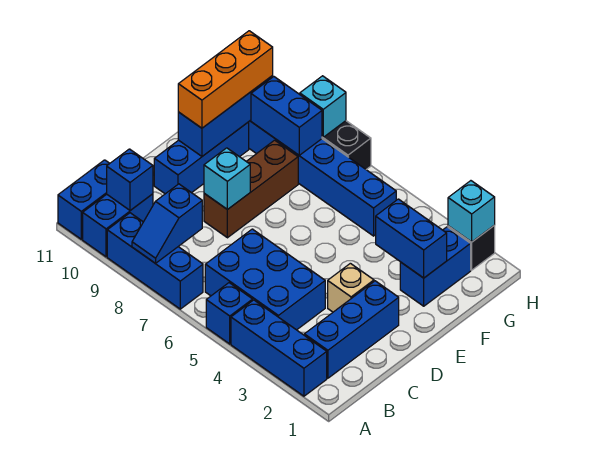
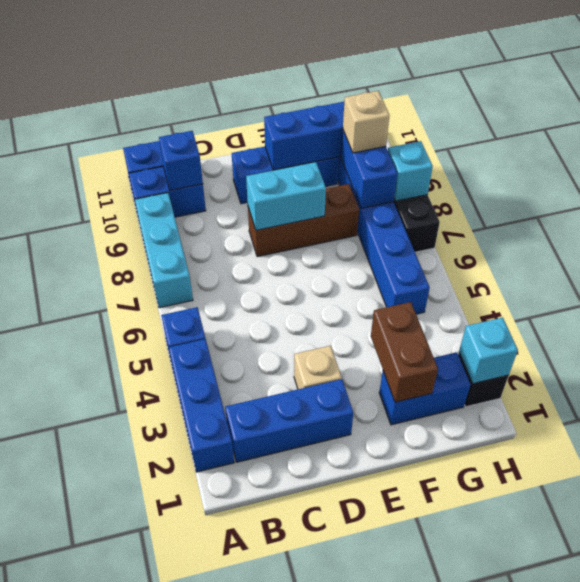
blue 1x3 brick [107,213,203,309] -> cyan 1x3 brick [135,193,193,308]
blue 1x2 slope [132,184,202,263] -> none
blue 2x3 brick [205,229,325,330] -> none
cyan 1x1 brick [204,148,250,210] -> cyan 1x2 brick [246,162,326,230]
orange 1x3 brick [178,31,273,128] -> none
blue 1x2 brick [376,199,447,278] -> brown 1x2 brick [371,302,438,402]
none -> tan 1x1 brick [343,91,390,153]

